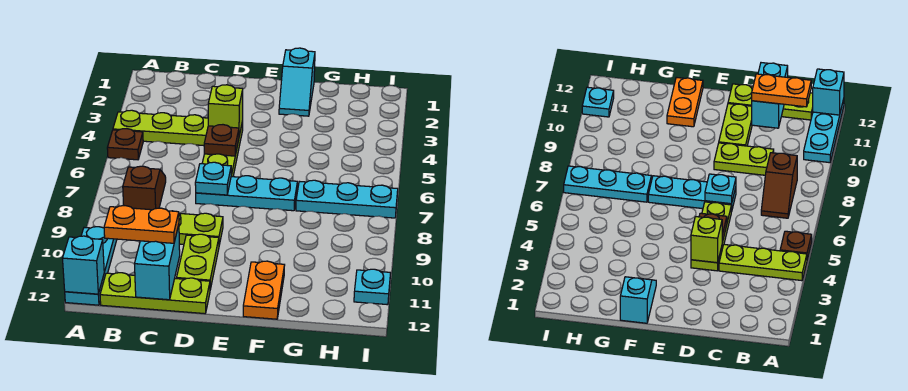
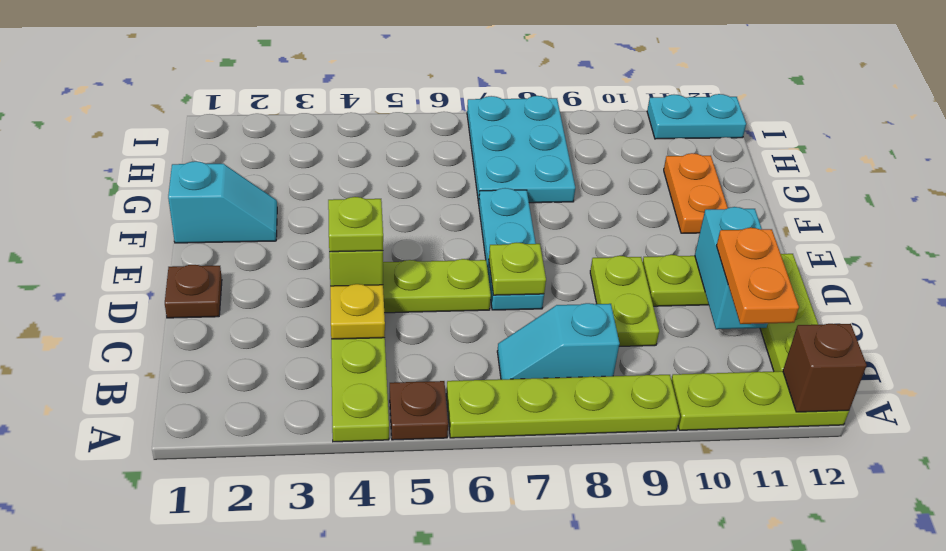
none -> lime 1x4 plate [446,375,680,438]
cyan 1x3 plate [65,227,117,305] -> lime 1x3 plate [671,371,849,430]
cyan 1x1 brick [62,236,104,294] -> brown 1x1 brick [783,324,867,412]
brown 1x2 slope [123,166,166,210] -> cyan 1x2 slope [497,303,619,379]
none -> yellow 1x1 plate [330,284,385,339]
cyan 1x2 brick [135,225,180,300] -> cyan 1x2 brick turned to [695,207,768,329]
none -> lime 1x1 plate [328,197,383,252]
brown 1x1 plate [204,125,239,156] -> brown 1x1 plate moved to [165,265,222,318]
cyan 1x1 plate [195,162,231,195] -> lime 1x1 plate [489,243,546,295]
orange 1x2 plate [243,261,285,319] -> orange 1x2 plate turned to [664,153,728,233]
cyan 1x3 plate [296,180,398,218] -> cyan 2x3 plate [467,96,575,203]
cyan 1x1 plate [354,269,390,305] -> cyan 1x2 plate [647,94,746,139]

